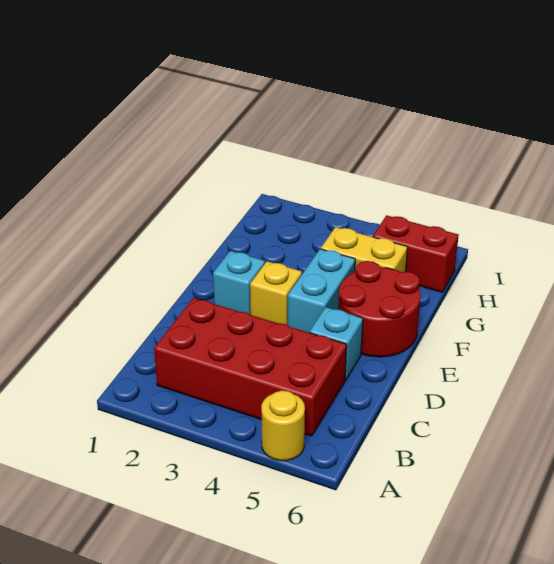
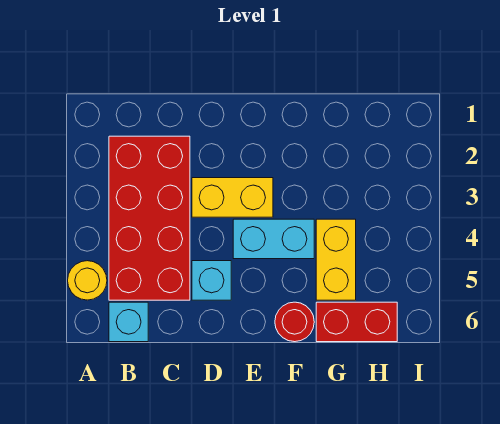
cyan 1x1 brick [213,251,265,315] -> cyan 1x1 brick moved to [109,302,148,342]
yellow 1x1 brick [250,261,302,325] -> yellow 1x2 brick [192,178,273,217]
red 2x2 round brick [338,261,421,357] -> red 1x1 round brick [275,302,314,342]
red 1x2 brick [373,215,459,292] -> red 1x2 brick turned to [316,302,397,342]

